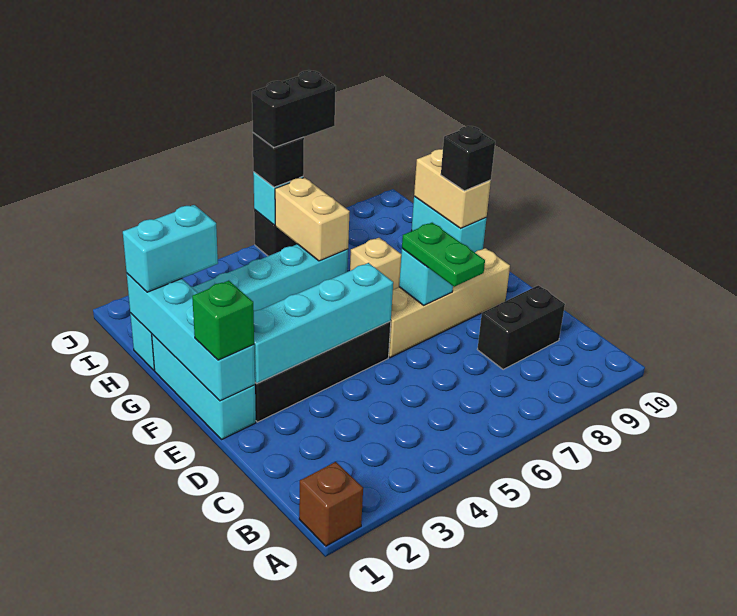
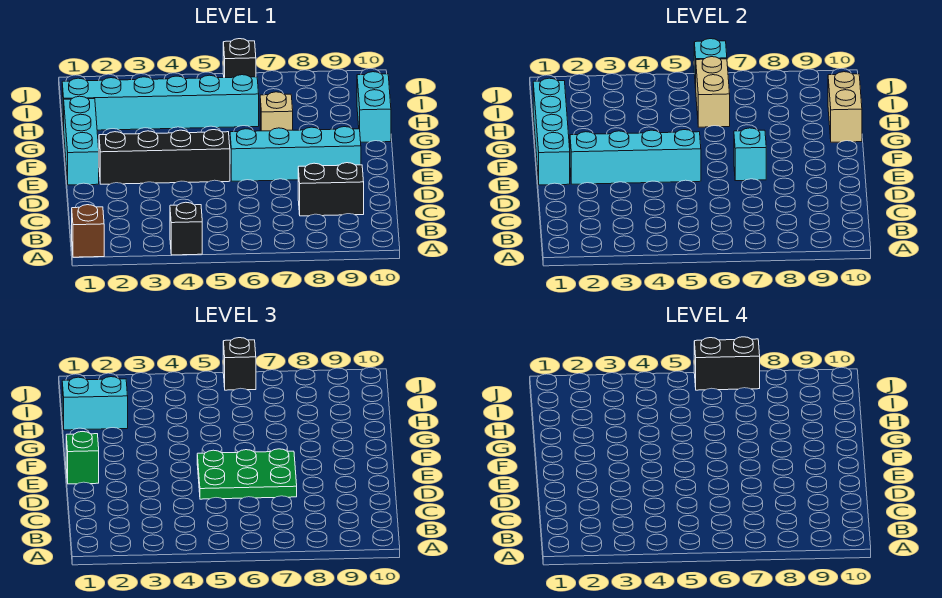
green 1x2 plate [402,223,485,287] -> green 2x3 plate [197,449,297,499]
tan 1x4 brick [389,248,510,358] -> cyan 1x4 brick [230,127,361,181]
black 1x1 brick [441,126,495,191] -> black 1x1 brick moved to [170,202,202,255]

